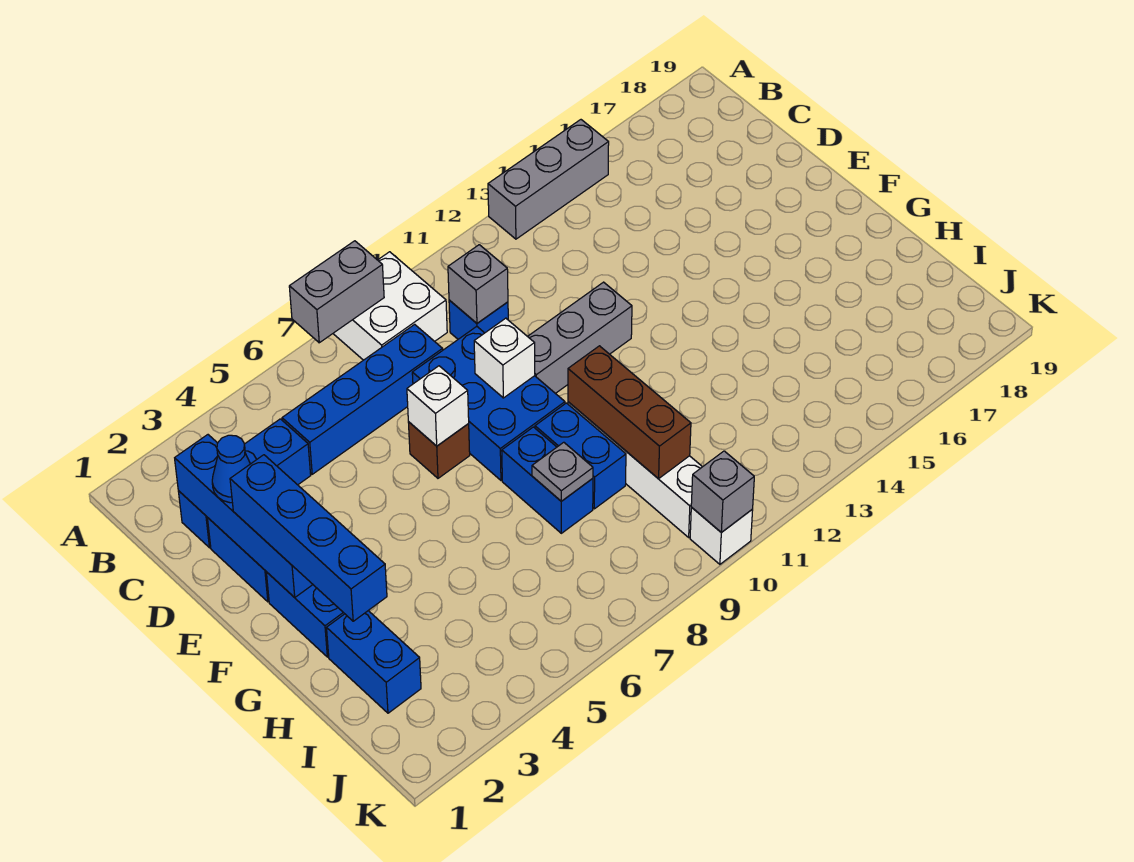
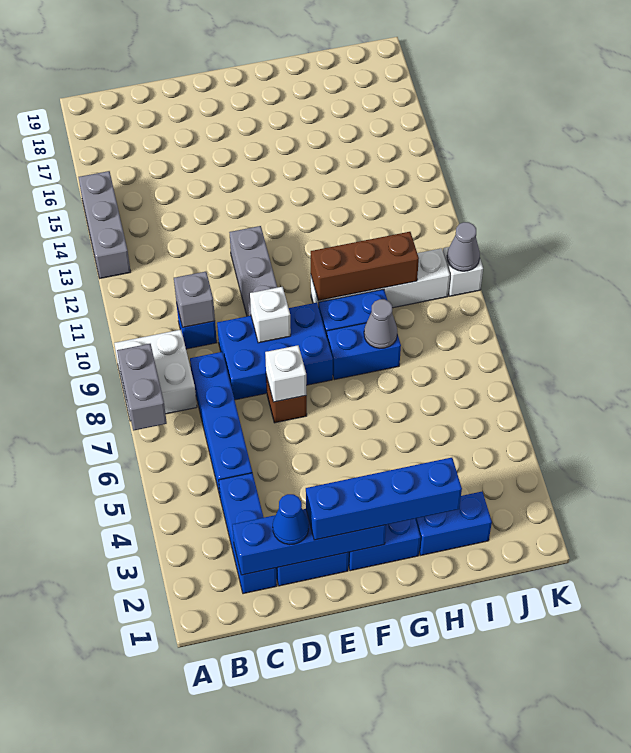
grey 1x1 plate [532,442,593,501] -> grey 1x1 cone [364,299,397,348]
grey 1x1 brick [691,451,754,533] -> grey 1x1 cone [447,222,480,271]

